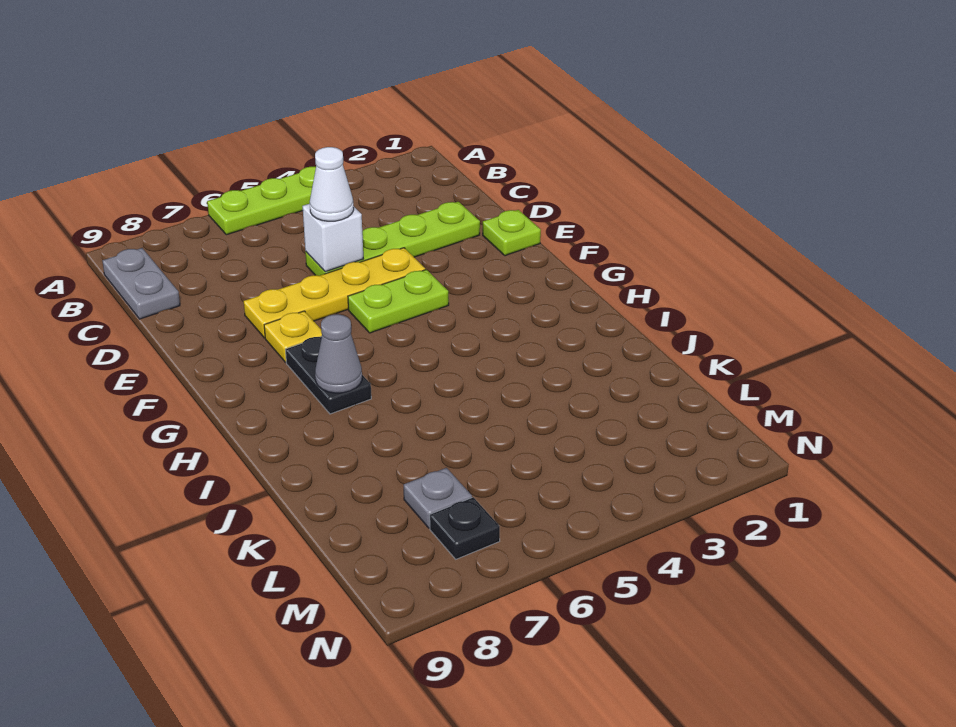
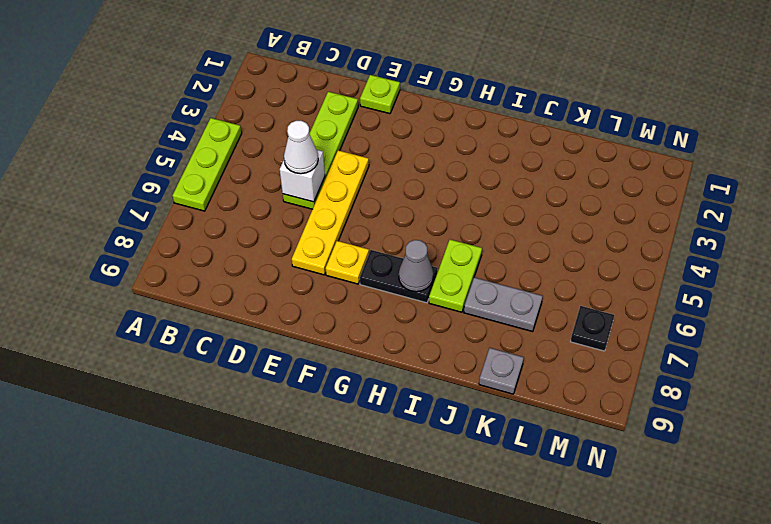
grey 1x2 plate [102,248,180,319] -> grey 1x2 plate moved to [464,277,543,332]
lime 1x2 plate [348,270,449,333] -> lime 1x2 plate moved to [429,240,482,312]
grey 1x1 plate [404,468,472,528] -> grey 1x1 plate moved to [479,348,524,394]

